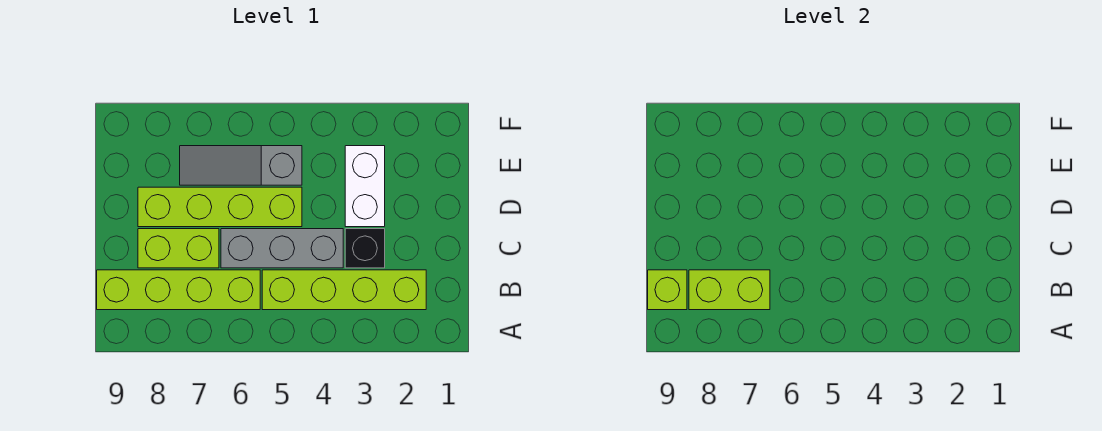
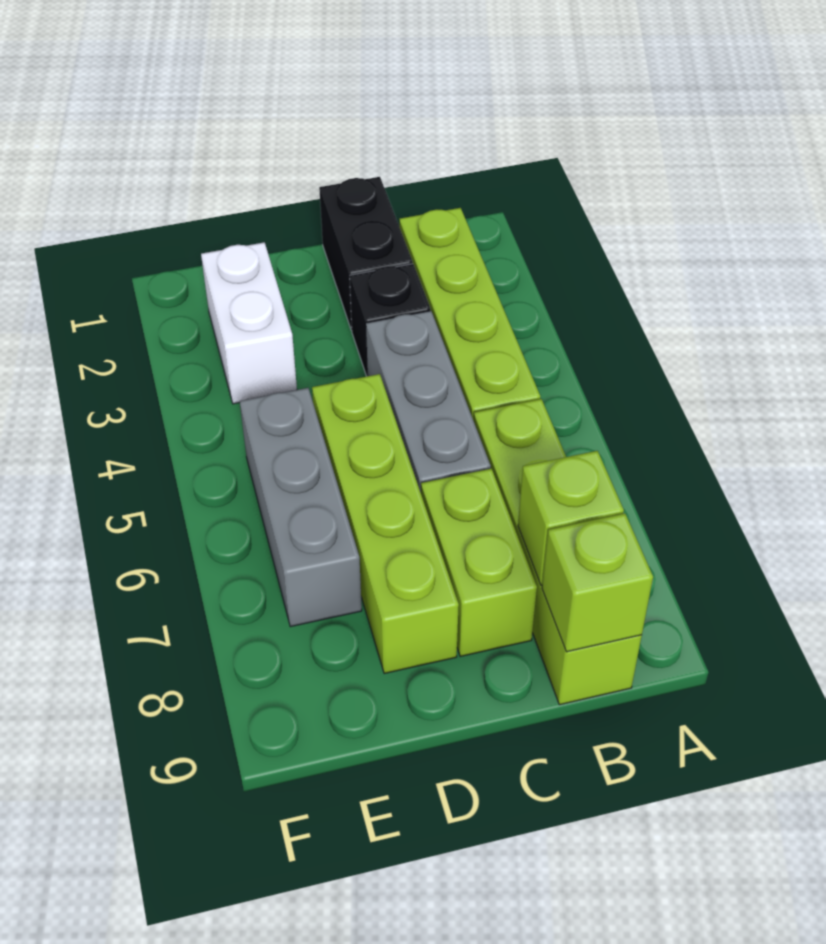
lime 1x2 brick [689,270,770,310] -> lime 1x1 brick [518,451,624,585]
none -> black 1x2 brick [319,177,413,331]
white 1x2 brick [345,146,385,227] -> white 1x2 brick turned to [201,242,297,404]
grey 1x3 slope [180,146,302,185] -> grey 1x3 brick [240,388,362,627]

